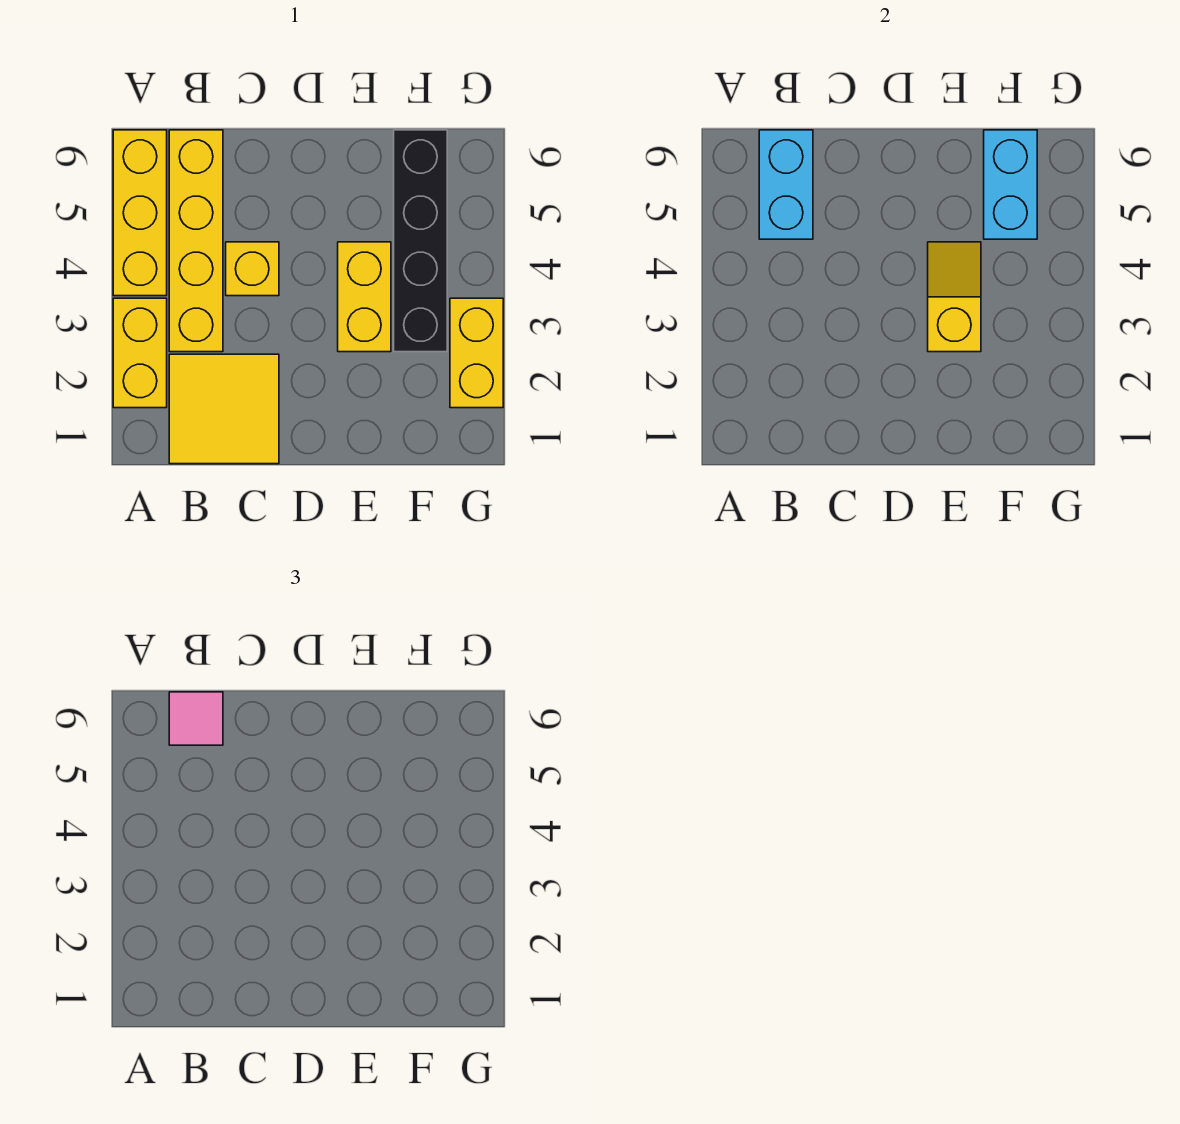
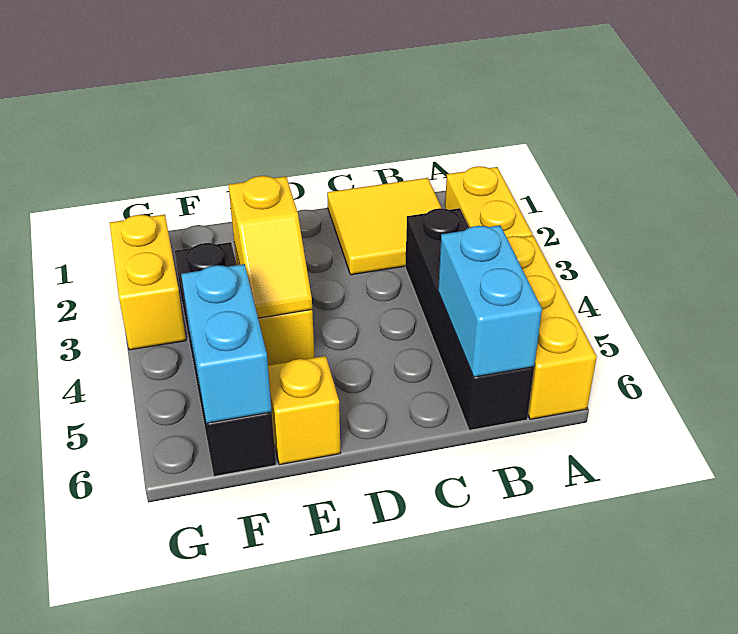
yellow 1x4 brick [169,130,223,352] -> black 1x4 brick [405,208,534,430]
pink 1x1 tile [169,692,223,745] -> none
yellow 1x1 brick [226,242,279,296] -> yellow 1x1 brick moved to [268,356,341,465]

